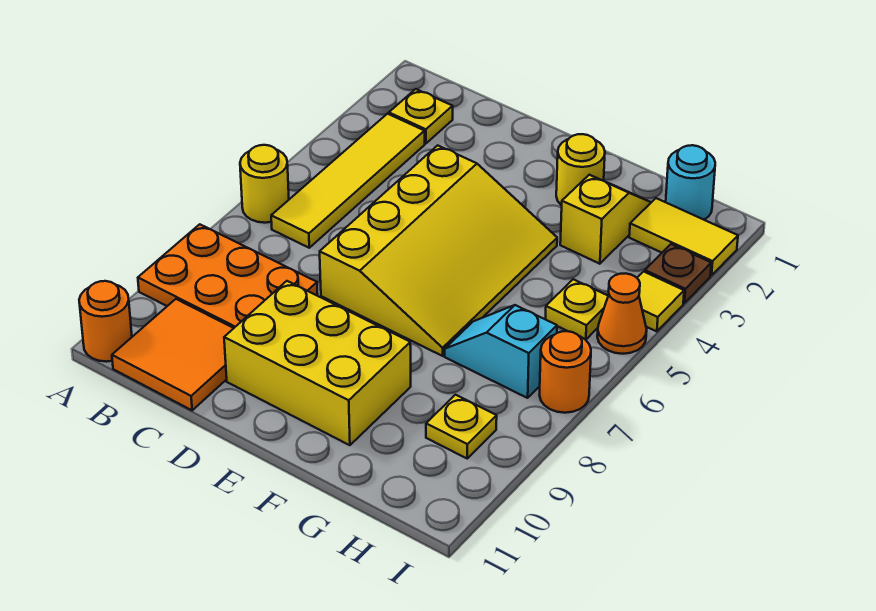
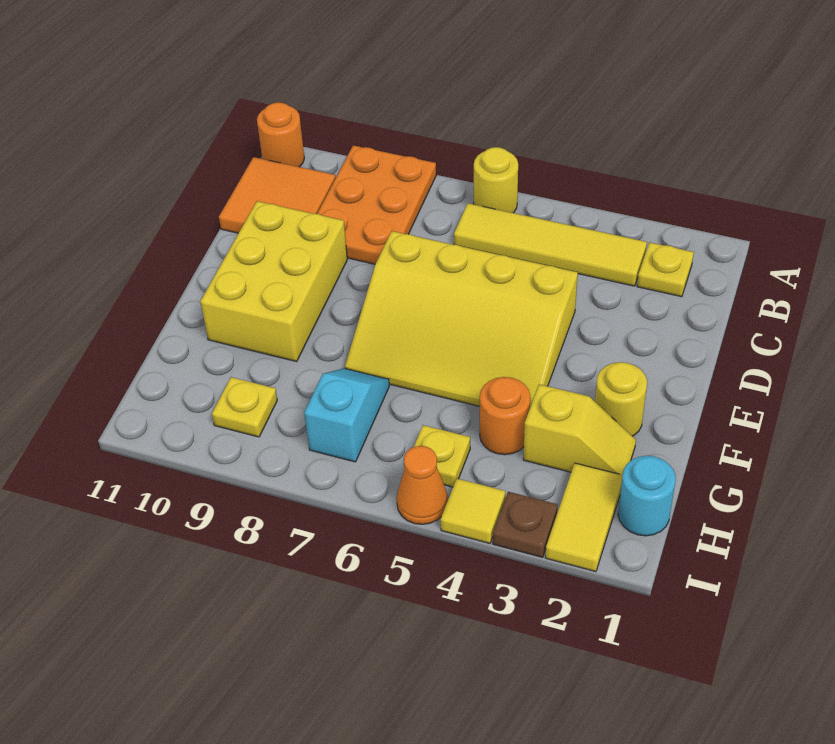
orange 1x1 round brick [540,331,591,413] -> orange 1x1 round brick moved to [480,377,530,455]

